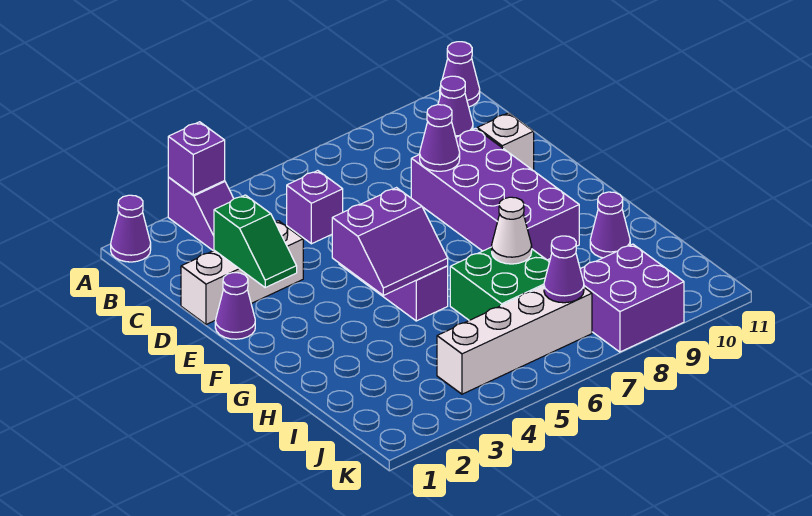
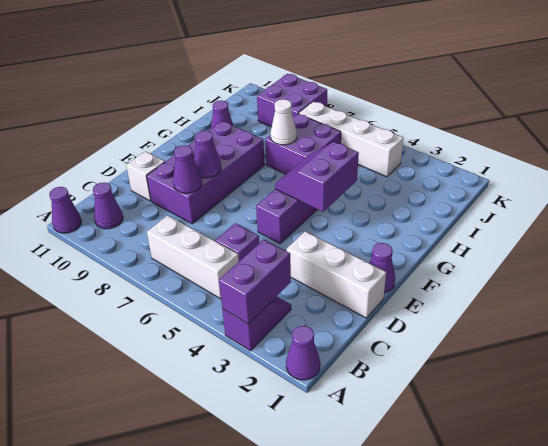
purple 1x1 brick [168,122,225,195] -> purple 1x2 brick [219,240,291,324]
none -> white 1x3 brick [147,215,239,299]
green 1x2 slope [214,195,297,287] -> none
purple 2x2 slope [332,188,448,295] -> purple 2x2 slope turned to [275,142,359,212]
green 2x2 brick [450,247,549,320] -> purple 2x2 brick [265,114,341,174]
purple 1x1 cone [544,236,584,303] -> purple 1x1 cone moved to [194,131,221,178]

